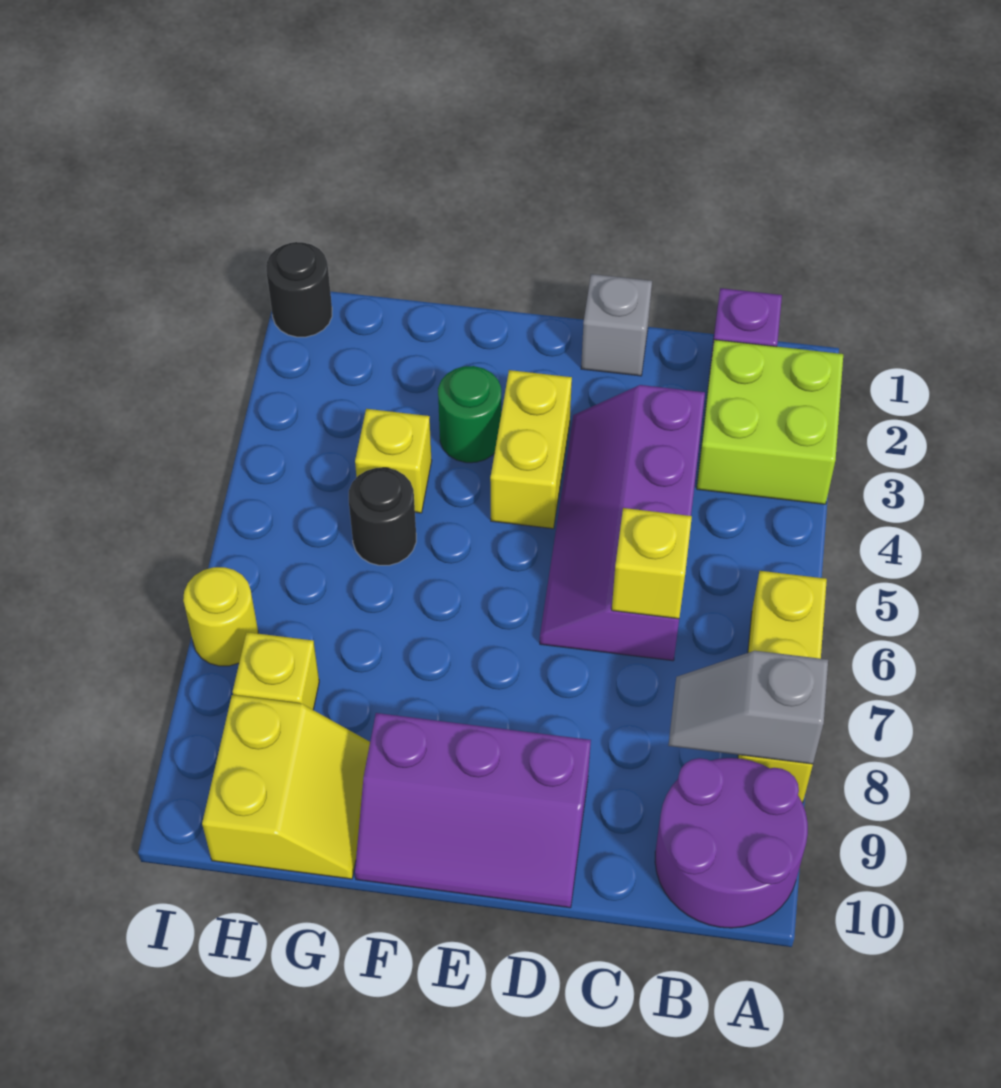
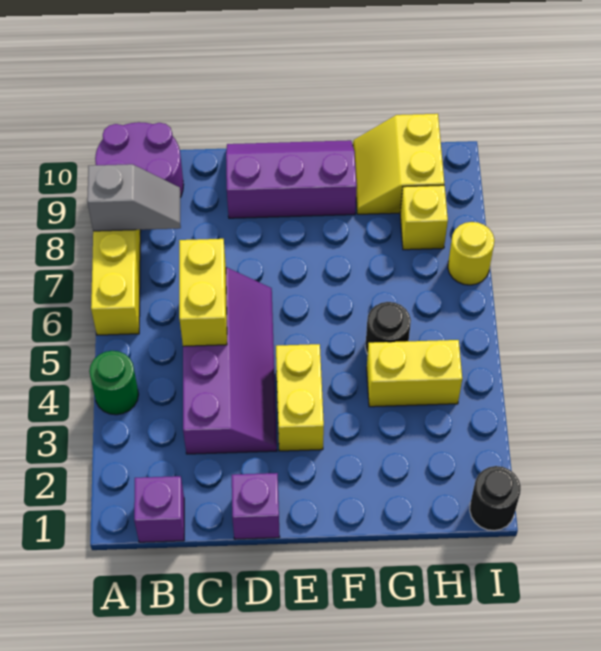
lime 2x2 brick [697,340,843,504] -> none
yellow 1x1 brick [612,508,692,619] -> yellow 1x2 brick [179,239,227,346]
grey 1x1 brick [581,274,652,376] -> purple 1x1 brick [232,473,280,539]
green 1x1 round brick [438,366,501,463] -> green 1x1 round brick moved to [89,351,139,415]
yellow 1x1 brick [355,409,432,513] -> yellow 1x2 brick [367,340,462,407]

